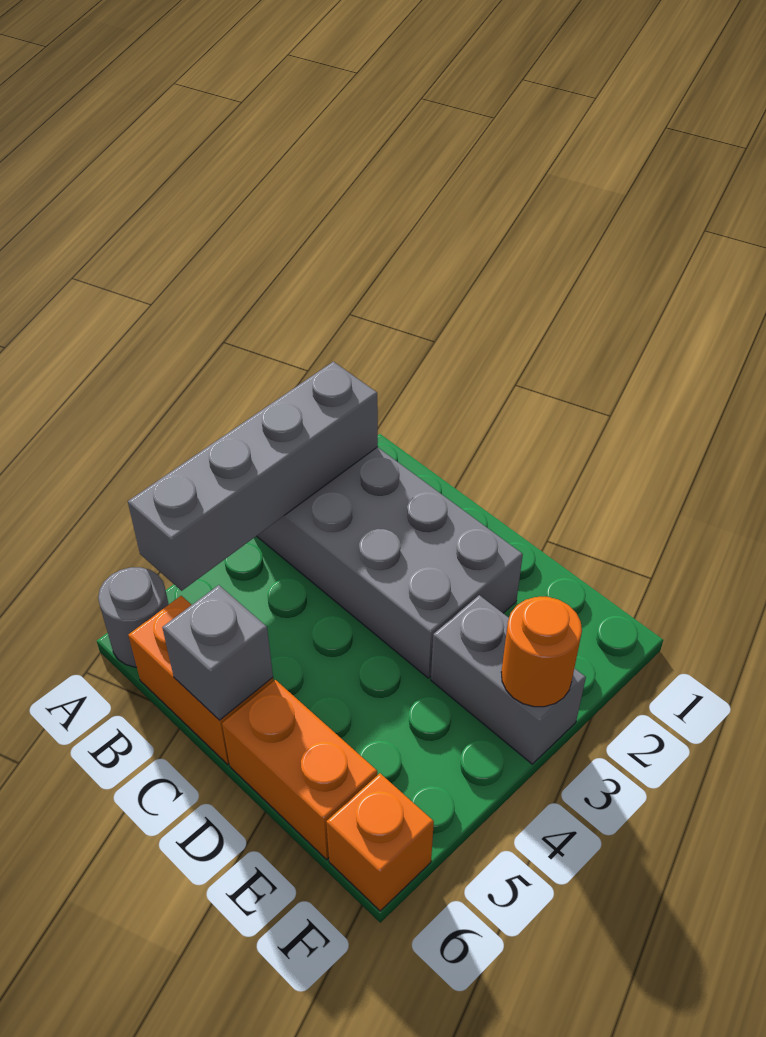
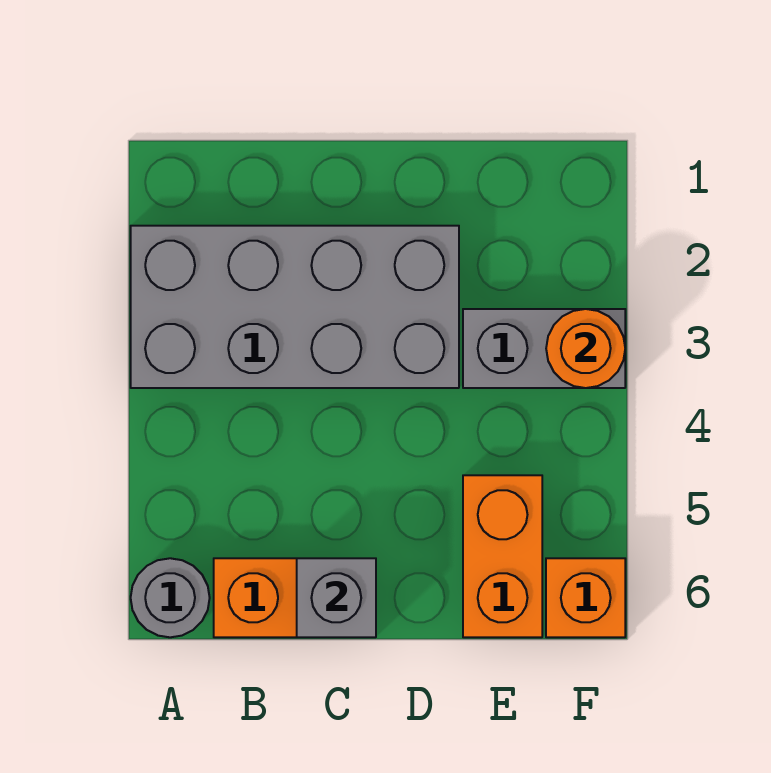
grey 1x4 brick [128,362,378,591] -> none
orange 1x2 brick [222,680,377,860] -> orange 1x2 brick turned to [463,475,542,637]

